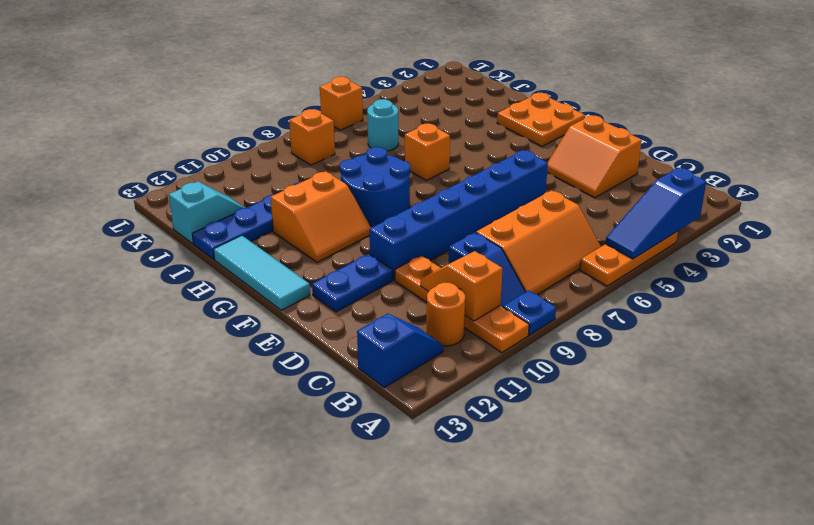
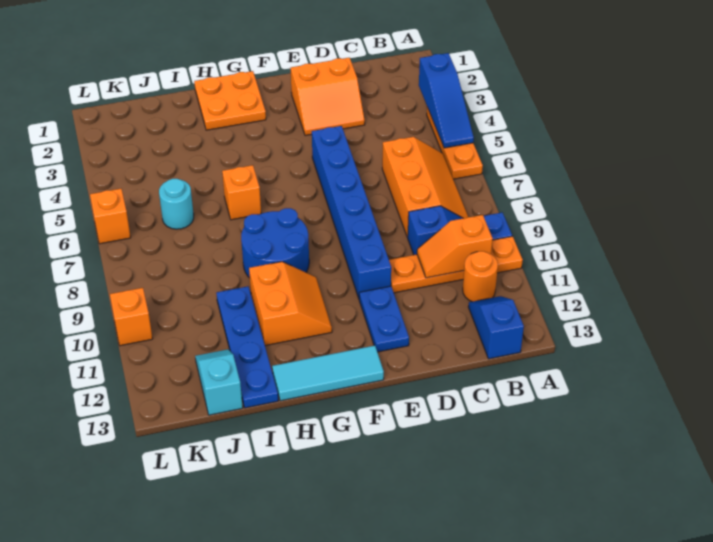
orange 1x1 brick [289,109,335,165] -> orange 1x1 brick moved to [110,288,153,346]

